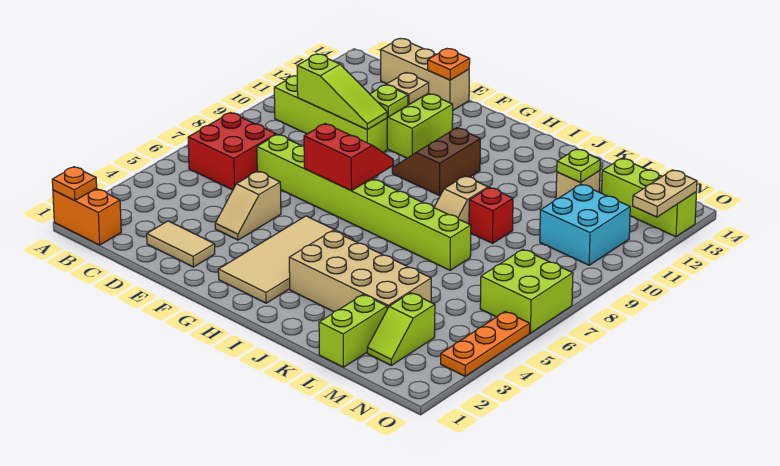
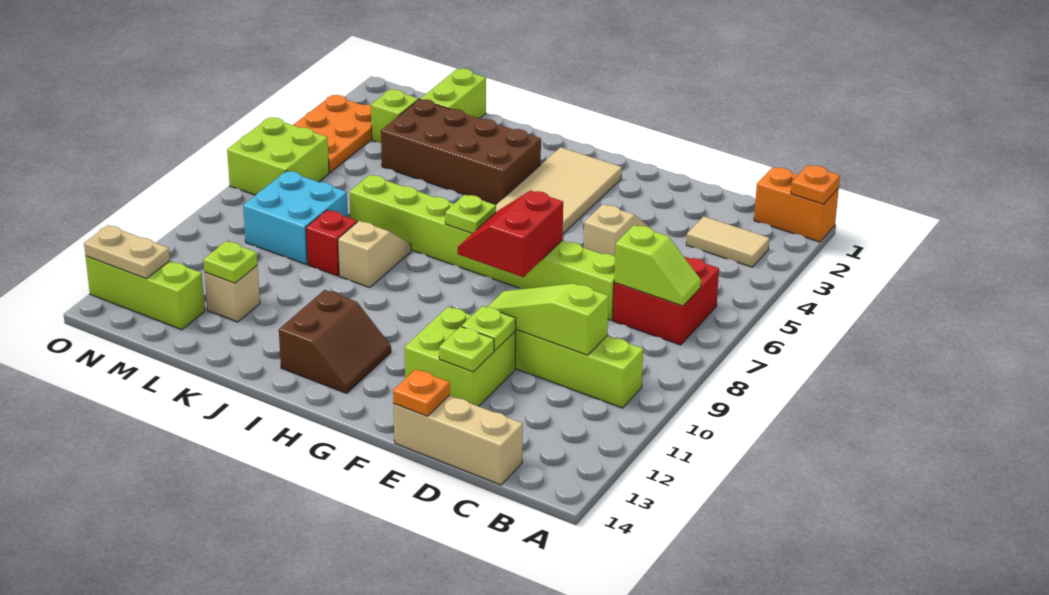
none -> lime 1x2 slope [614,225,701,306]
tan 1x2 tile [147,221,215,267] -> tan 1x2 tile moved to [686,216,769,267]
tan 1x1 plate [386,73,429,105] -> lime 1x1 plate [439,327,494,372]
red 2x2 slope [304,124,393,191] -> red 2x2 slope turned to [458,190,563,277]
brown 2x2 slope [392,128,480,196] -> brown 2x2 slope moved to [279,290,391,393]
none -> lime 1x1 plate [445,195,496,234]
tan 2x4 brick [289,231,431,312] -> brown 2x4 brick [381,99,541,205]
cyan 2x2 brick [540,184,630,265] -> cyan 2x2 brick moved to [243,171,348,264]
orange 1x3 plate [441,312,530,376] -> orange 2x3 plate [294,95,372,173]
tan 1x2 plate [633,170,697,217] -> tan 1x2 plate turned to [84,225,170,279]

